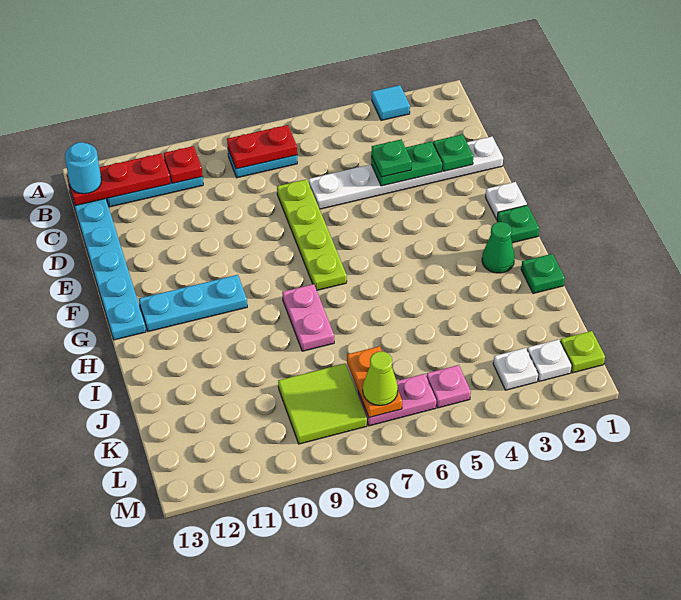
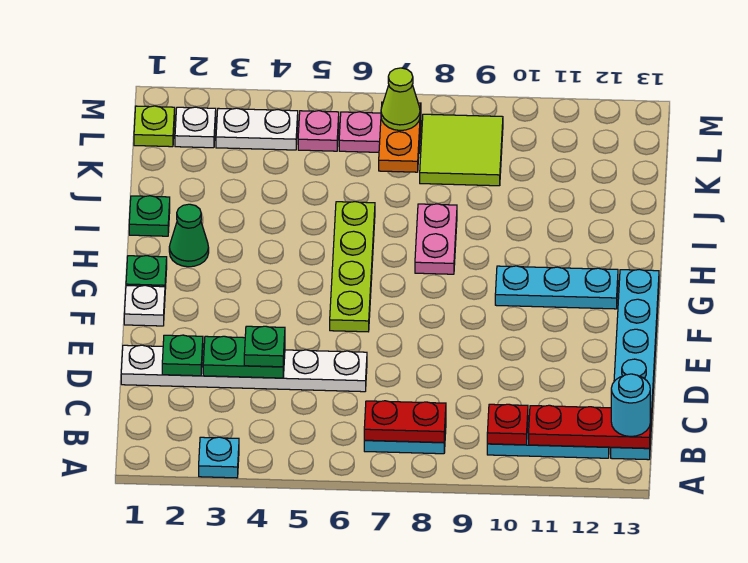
cyan 1x1 tile [372,85,410,120] -> cyan 1x1 plate [199,437,239,478]
lime 1x4 plate [277,179,347,290] -> lime 1x4 plate moved to [330,202,375,332]
white 1x1 plate [493,348,538,390] -> white 1x2 plate [216,108,298,150]

